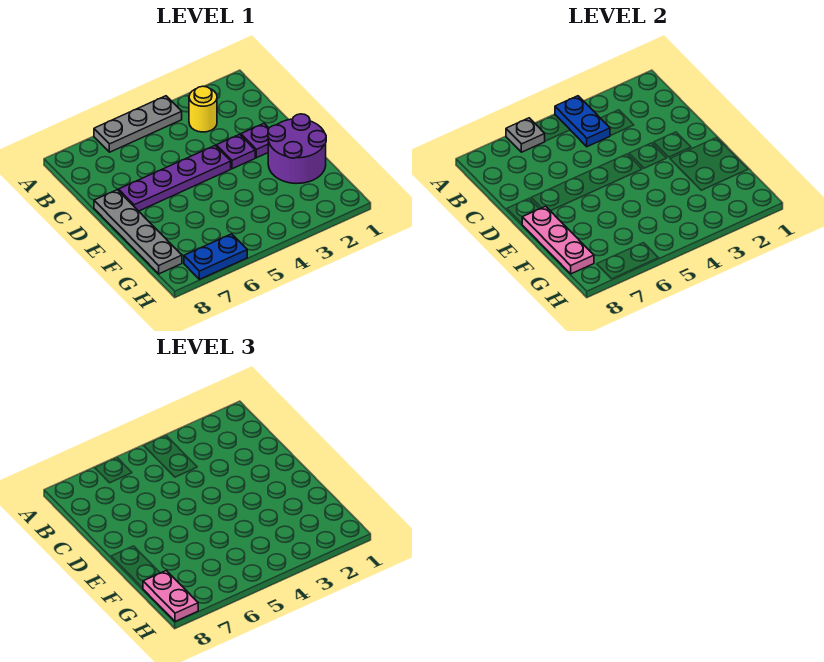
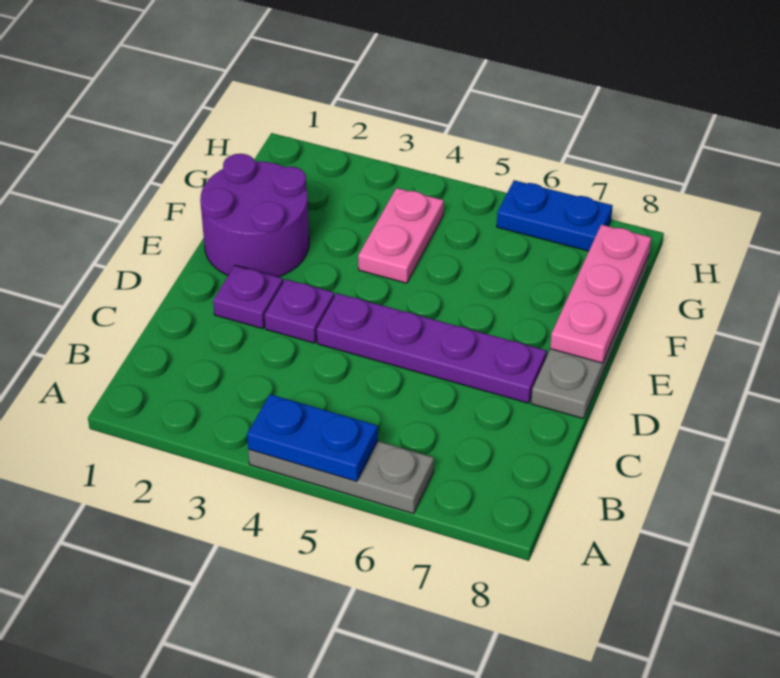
blue 1x2 plate [555,96,610,147] -> blue 1x2 plate turned to [247,394,378,481]
grey 1x1 plate [506,118,545,152] -> none
yellow 1x1 round brick [189,86,217,132] -> none
pink 1x2 plate [143,571,198,621] -> pink 1x2 plate moved to [358,188,444,283]

